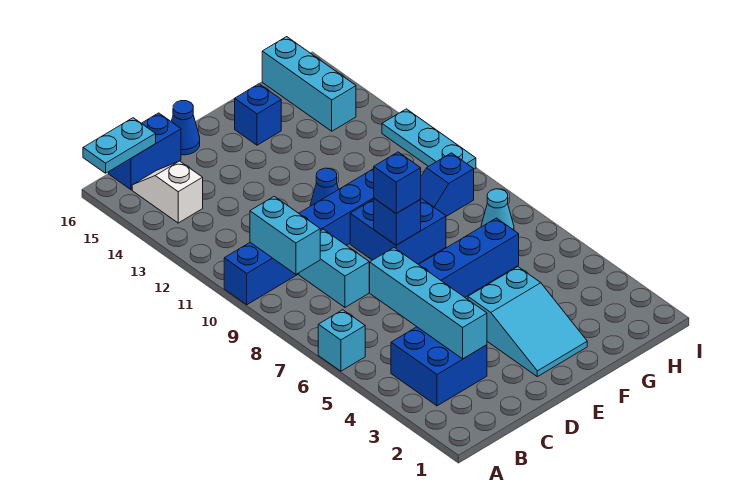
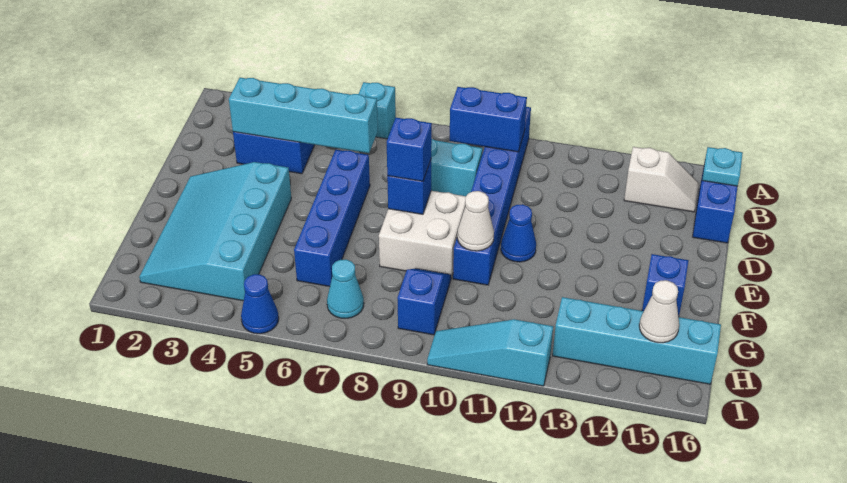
cyan 1x2 plate [83,118,156,173] -> cyan 1x1 plate [702,147,743,186]
cyan 1x2 brick [250,196,320,274] -> blue 1x2 brick [450,87,527,152]
blue 1x1 cone [171,101,200,155] -> blue 1x1 cone moved to [241,274,279,334]
cyan 2x3 slope [468,267,587,377] -> cyan 3x4 slope [139,162,291,301]
blue 2x2 brick [350,198,446,264] -> white 2x2 brick [379,191,466,278]
none -> white 1x1 cone [457,191,494,251]
cyan 1x3 brick [262,37,356,131] -> cyan 1x4 brick [553,297,721,384]
none -> white 1x1 cone [639,280,679,343]
cyan 1x3 plate [382,109,476,169] -> cyan 1x3 slope [427,319,553,386]

